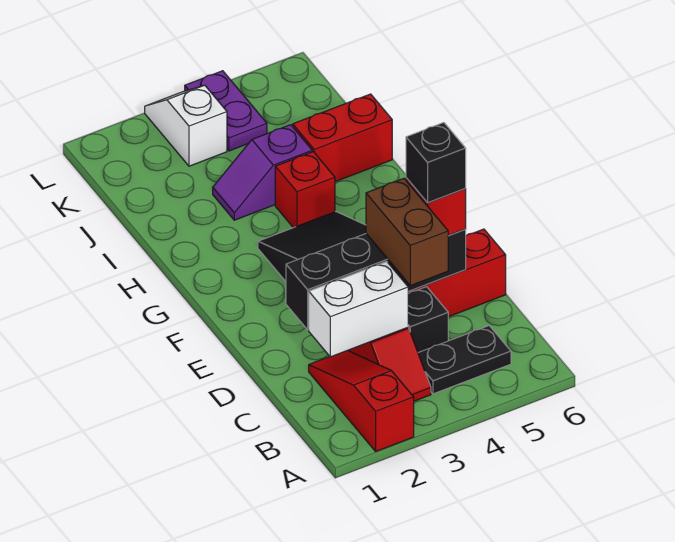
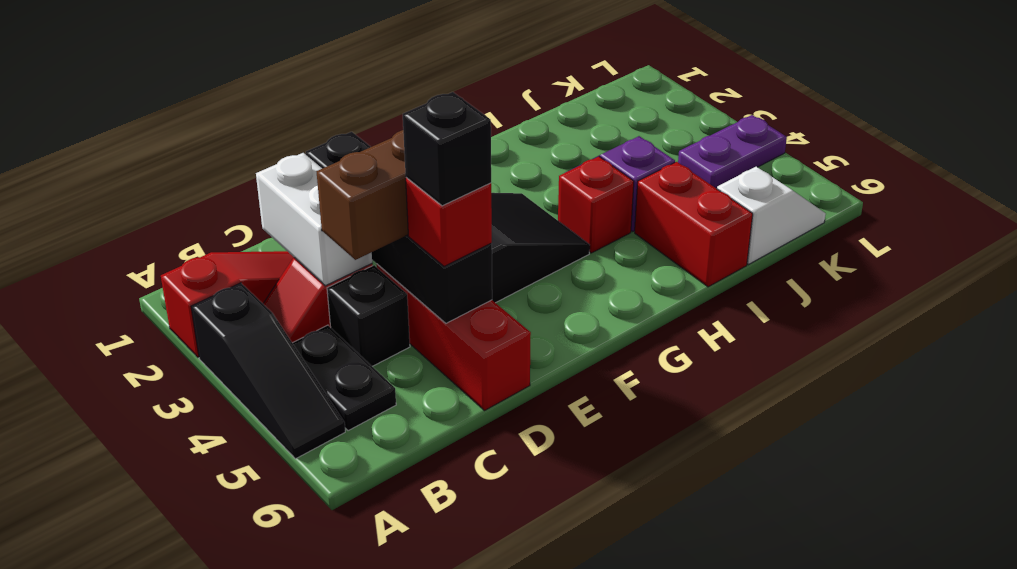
none -> black 1x3 slope [191,283,345,459]
white 1x2 slope [145,85,227,166] -> white 1x2 slope moved to [717,167,826,264]

